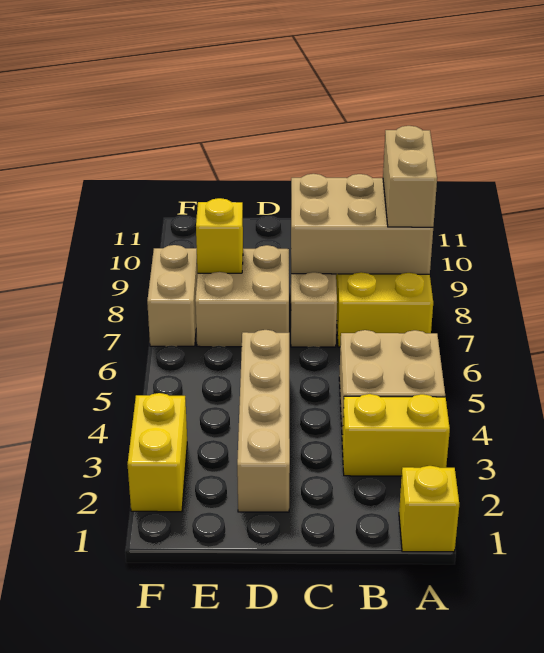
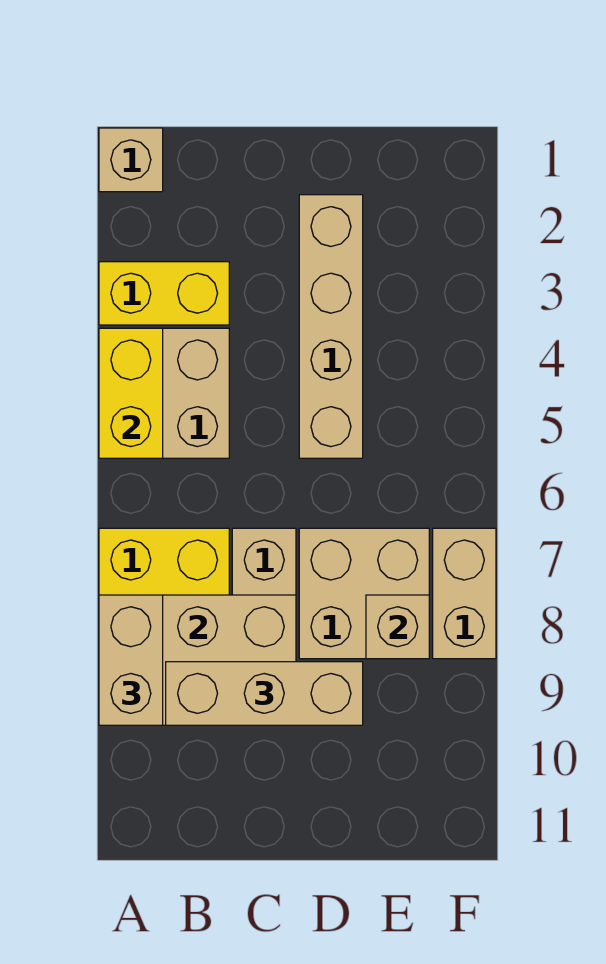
yellow 1x1 brick [399,466,459,552] -> tan 1x1 brick [99,128,163,192]
none -> tan 1x3 brick [166,662,363,725]
yellow 1x1 brick [196,198,243,273] -> tan 1x1 brick [366,595,429,659]
yellow 1x2 brick [128,393,187,512] -> yellow 1x2 brick moved to [99,328,163,458]

